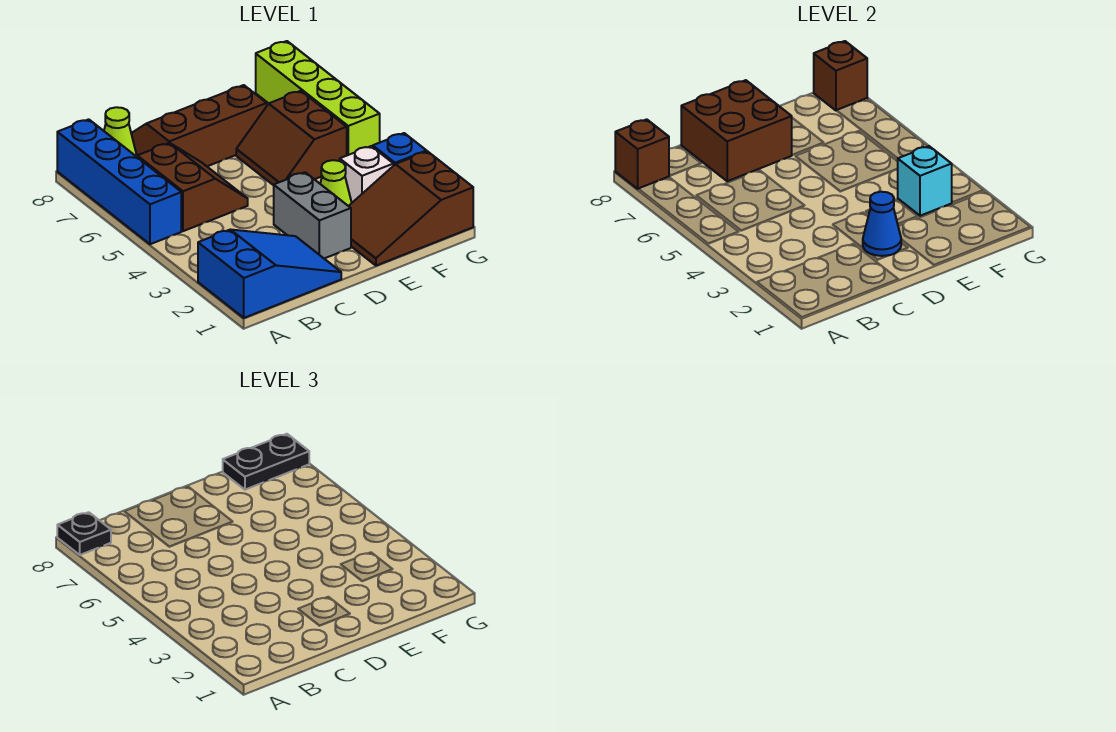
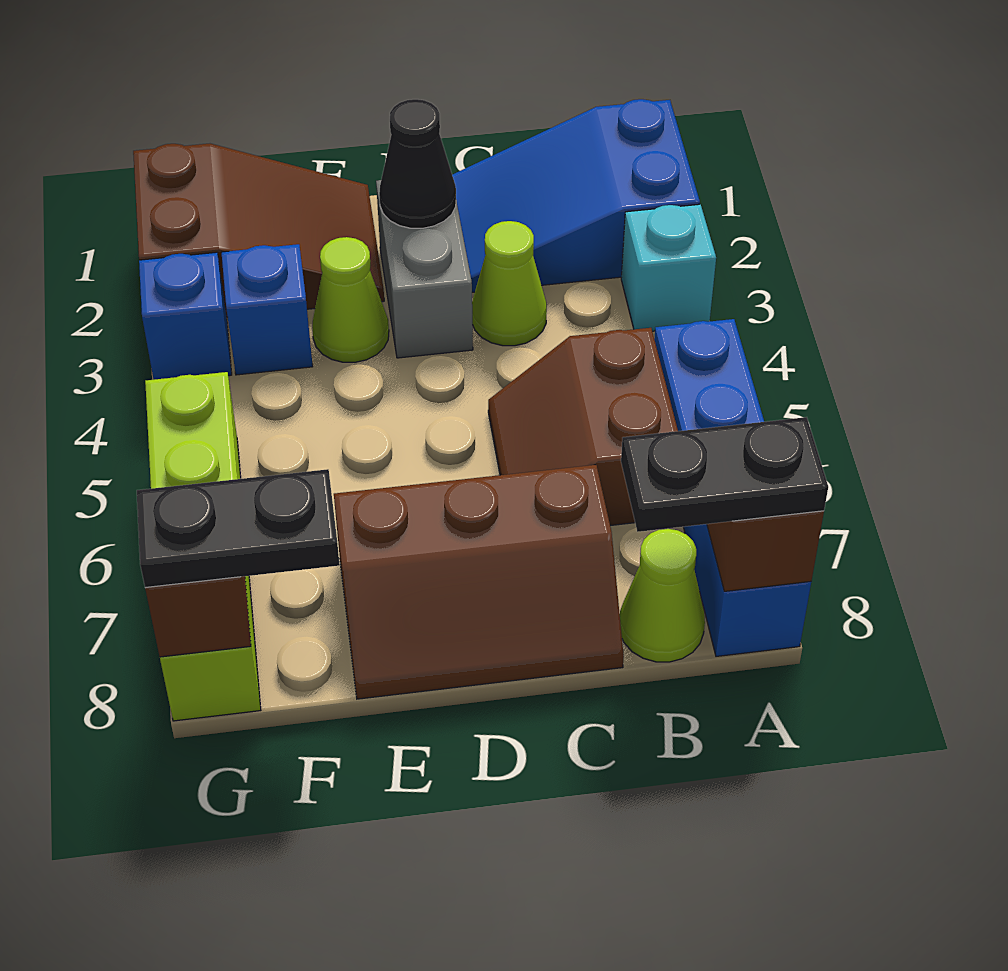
black 1x1 plate [57,512,111,555] -> black 1x2 plate [621,417,828,532]
none -> lime 1x1 cone [472,221,547,346]
brown 2x2 brick [681,80,792,181] -> none
blue 1x1 cone [863,192,901,256] -> black 1x1 cone [379,99,456,228]
brown 2x2 slope [236,91,347,185] -> none
white 1x1 brick [340,146,394,202] -> blue 1x1 brick [221,244,313,375]
cyan 1x1 brick [898,146,952,216] -> cyan 1x1 brick moved to [621,204,716,331]

